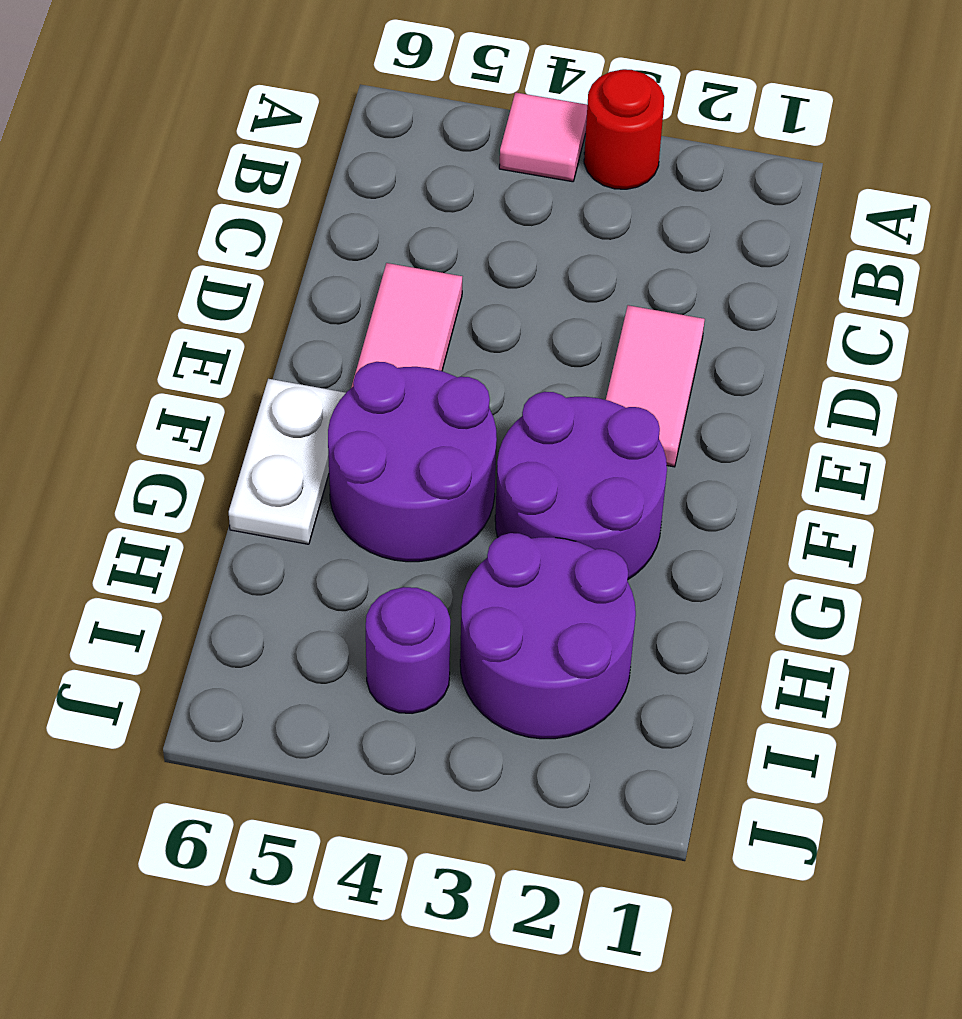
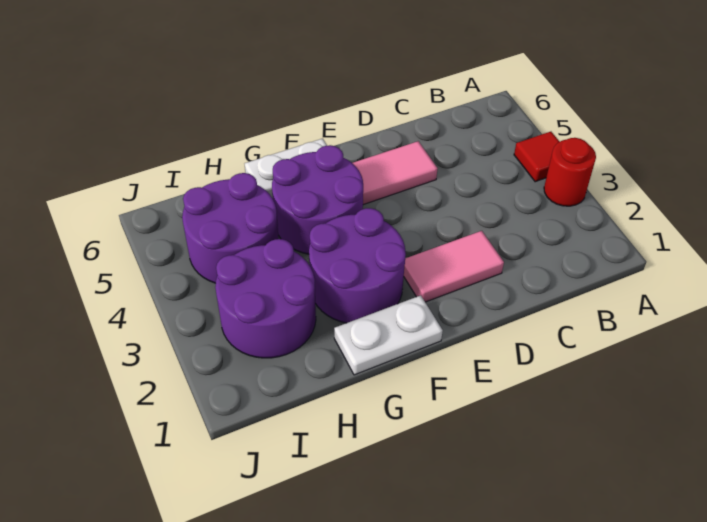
pink 1x1 tile [499,92,587,182] -> red 1x1 tile [514,132,560,182]
none -> white 1x2 plate [334,295,443,375]
purple 1x1 round brick [366,587,450,713] -> purple 2x2 round brick [182,173,279,283]

